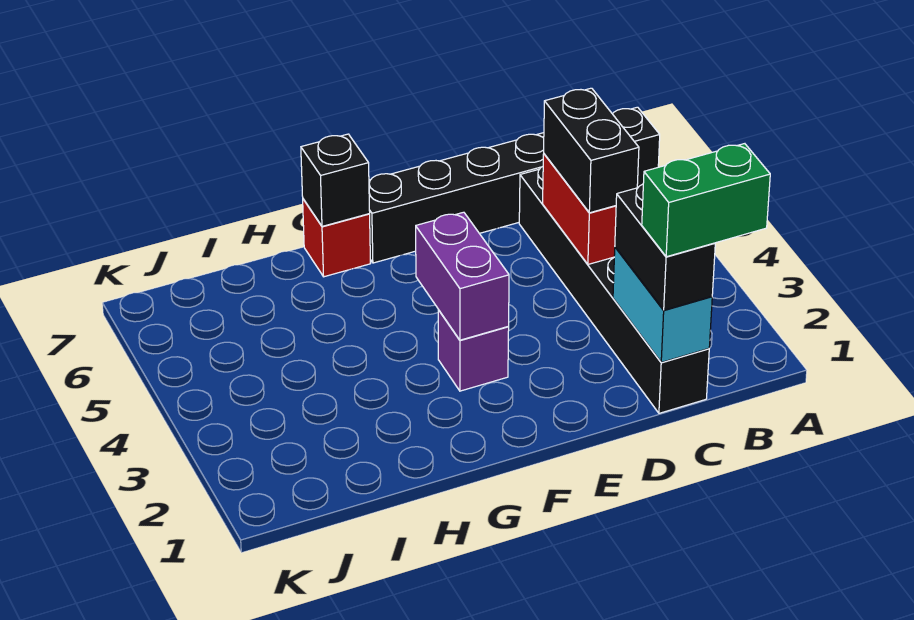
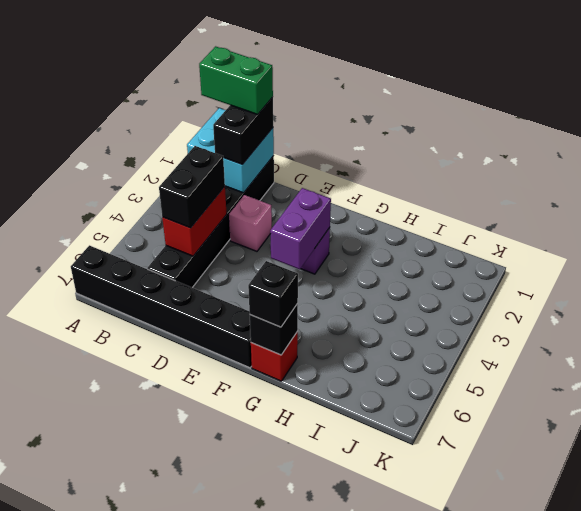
cyan 1x2 brick [613,247,712,362] -> cyan 2x2 brick [187,108,274,193]
none -> pink 1x1 brick [229,195,272,251]
none -> black 1x1 brick [248,261,298,327]

